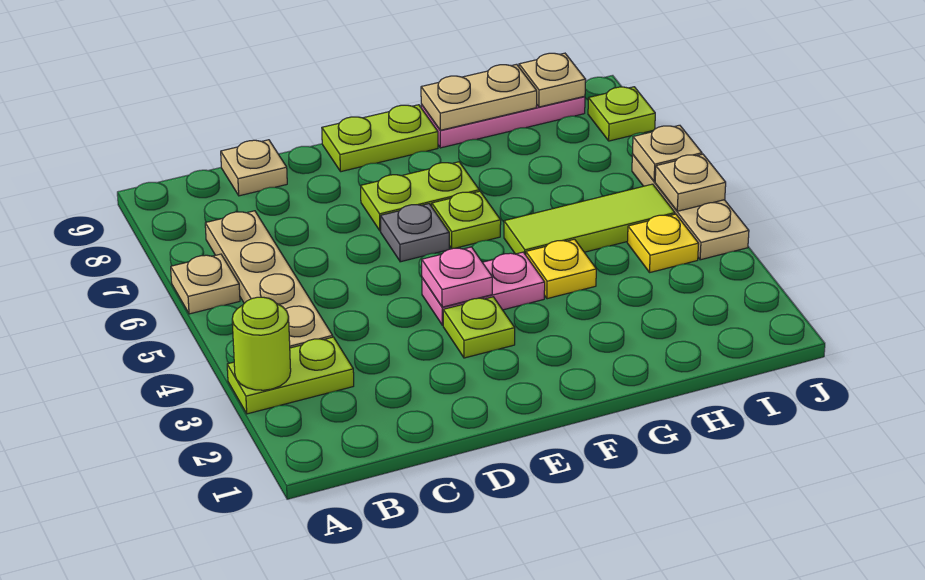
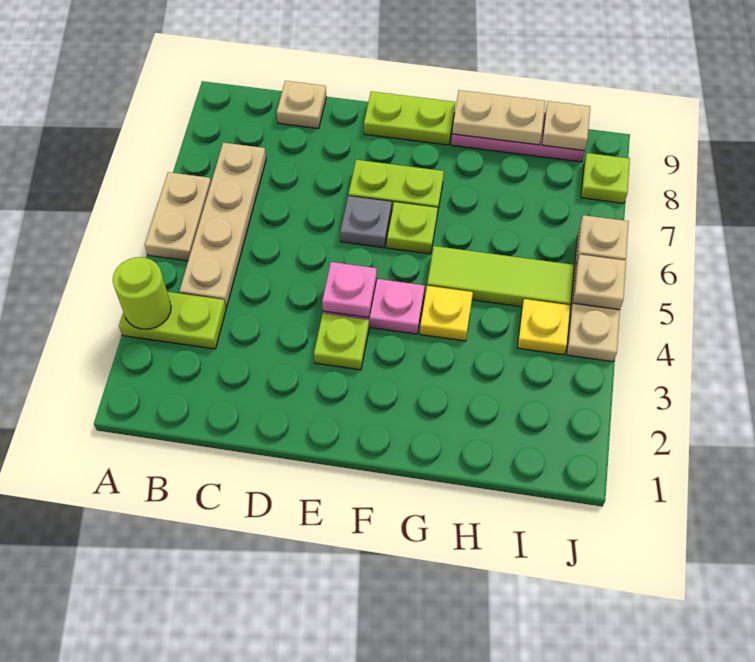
tan 1x1 plate [171,254,240,314] -> tan 1x2 plate [145,172,211,261]

